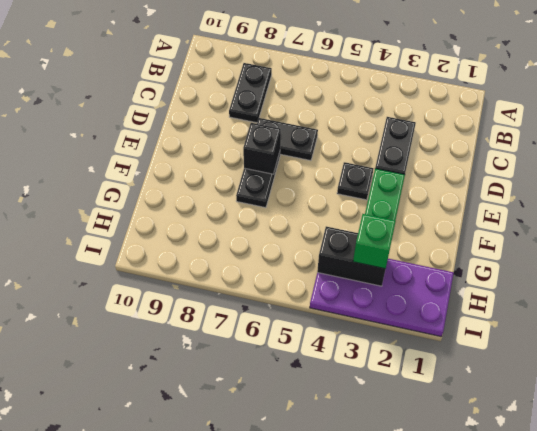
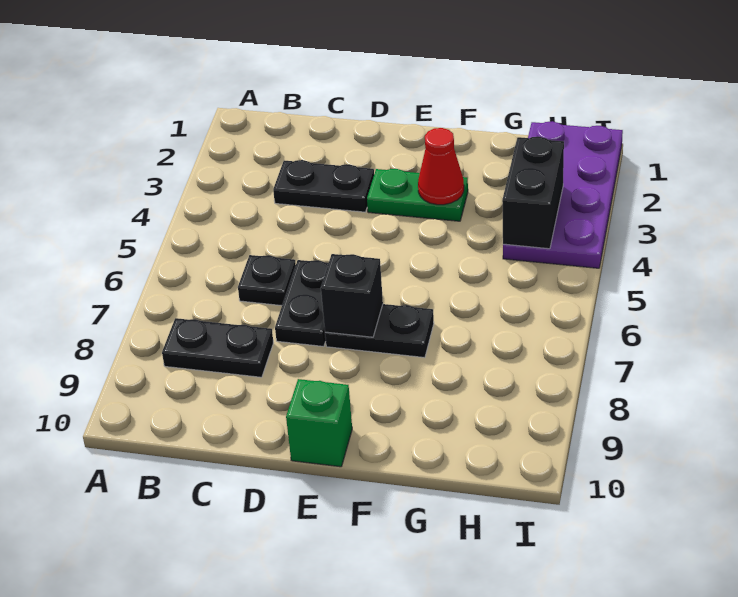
black 1x1 plate [337,162,374,200] -> black 1x1 plate moved to [238,255,296,306]
none -> red 1x1 cone [418,128,464,205]
green 1x1 brick [353,214,396,269] -> green 1x1 brick moved to [286,379,352,467]

